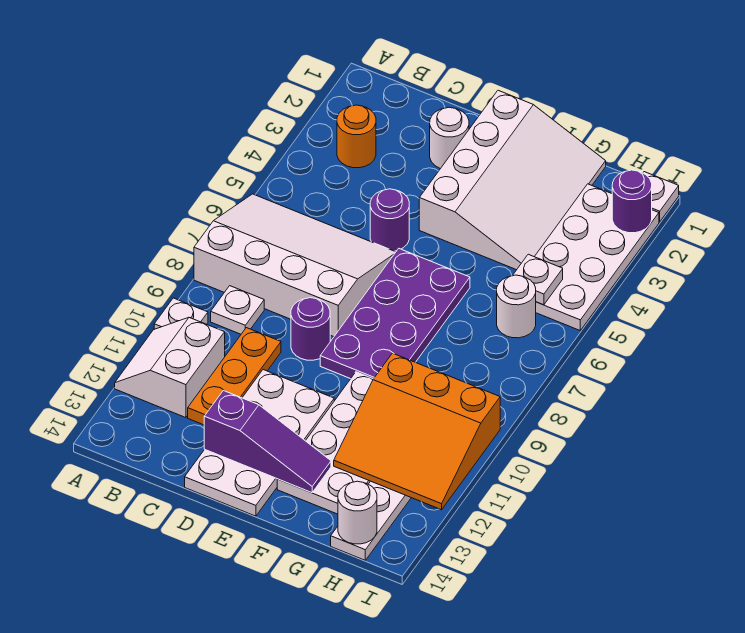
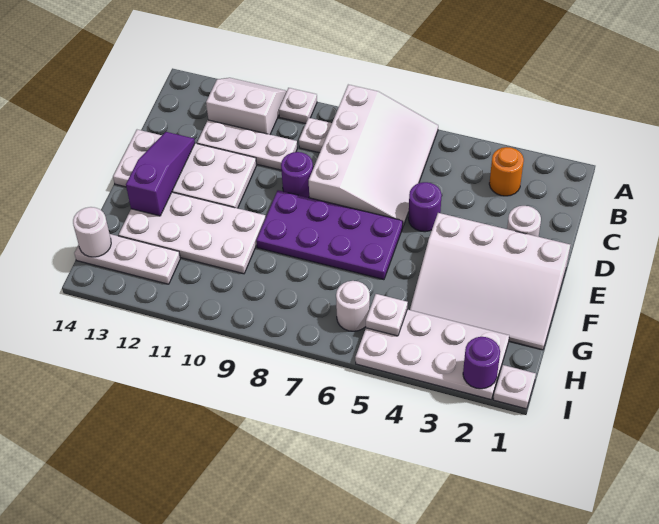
orange 1x3 plate [188,328,281,425] -> white 1x3 plate [197,120,297,170]
purple 1x3 slope [204,391,331,493] -> purple 1x3 slope turned to [126,132,195,216]
orange 3x3 slope [334,353,500,510] -> none

